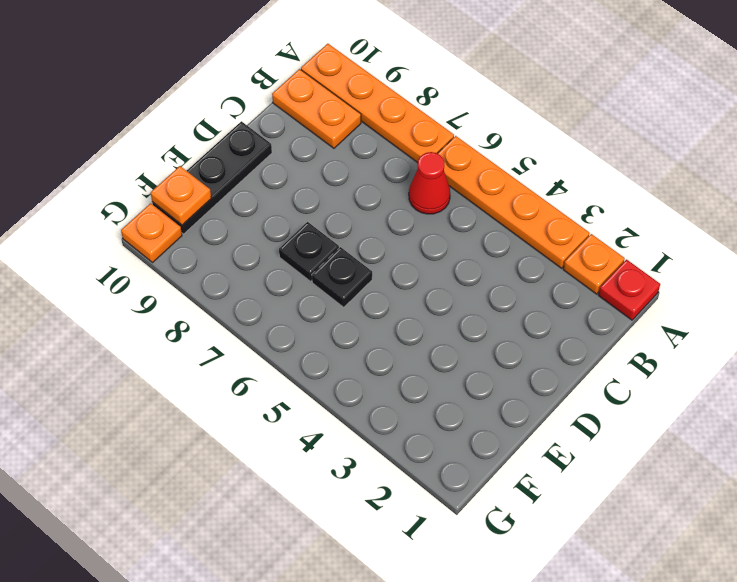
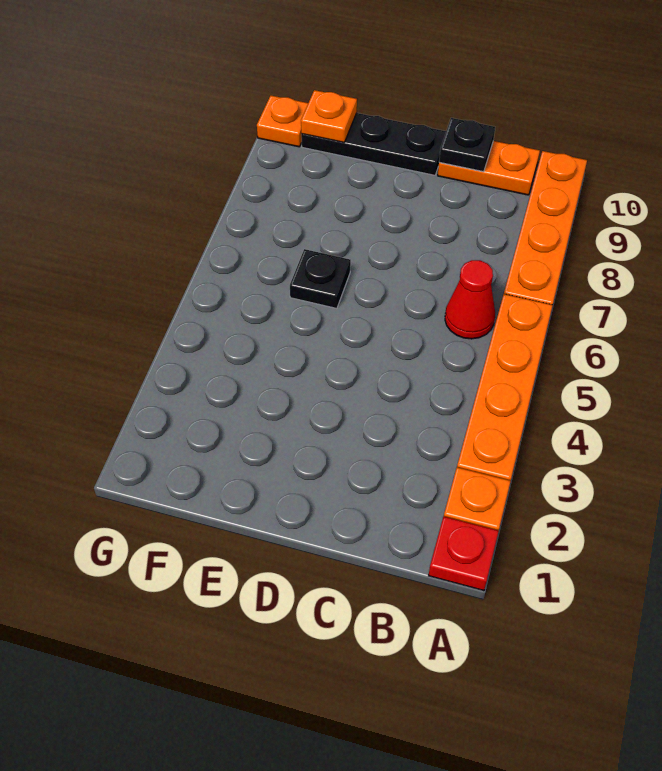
orange 1x2 plate [272,69,361,148] -> orange 1x2 plate turned to [438,141,540,195]
black 1x1 plate [279,222,339,281] -> black 1x1 plate moved to [439,118,495,172]

